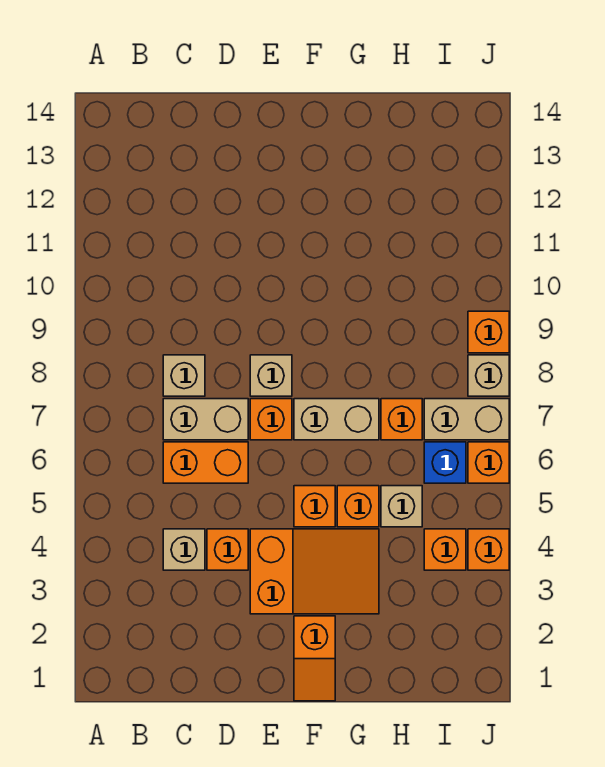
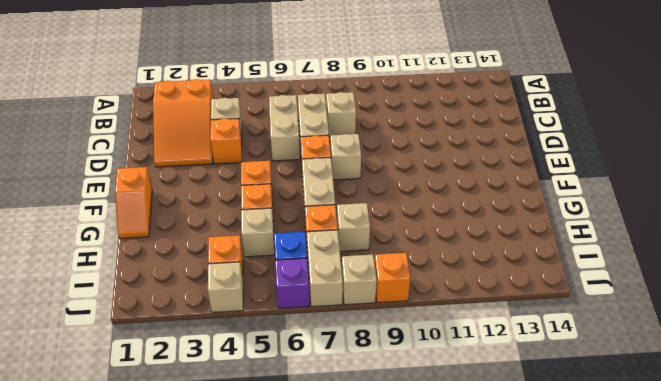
orange 1x2 brick [163,442,248,483] -> tan 1x2 brick [269,95,300,161]
orange 2x3 slope [250,529,379,614] -> orange 2x3 slope moved to [153,79,213,167]
orange 1x2 slope [294,616,335,701] -> orange 1x2 slope turned to [115,167,152,239]
none -> tan 1x1 brick [337,203,370,251]
orange 1x1 brick [468,529,509,570] -> tan 1x1 brick [208,262,243,312]
orange 1x1 brick [468,442,509,483] -> purple 1x1 brick [275,258,309,309]

